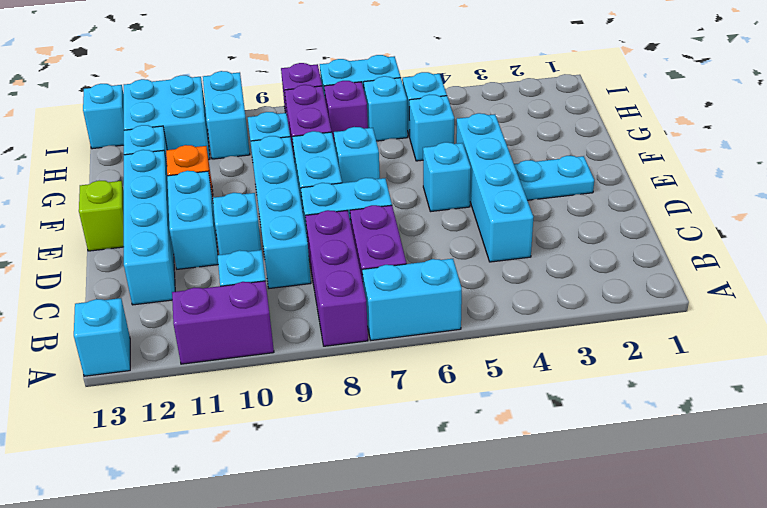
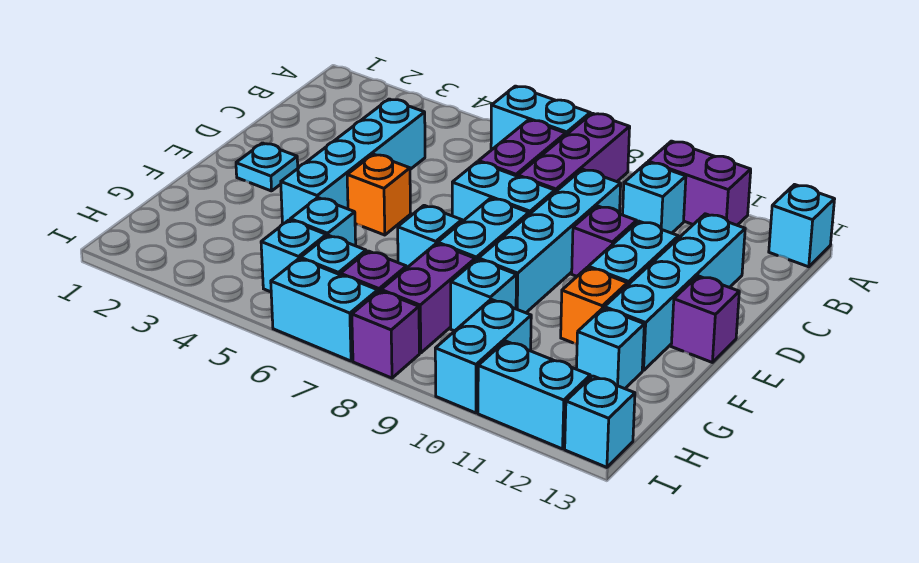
cyan 1x1 brick [213,193,262,255] -> purple 1x1 brick [572,206,637,276]
cyan 1x2 plate [514,156,594,200] -> cyan 1x1 plate [236,143,298,191]
cyan 1x1 brick [423,142,471,212] -> orange 1x1 brick [347,154,411,235]
lime 1x1 brick [79,181,124,251] -> purple 1x1 brick [671,276,739,362]
cyan 2x2 brick [124,75,210,160] -> cyan 1x2 brick [478,341,590,449]

